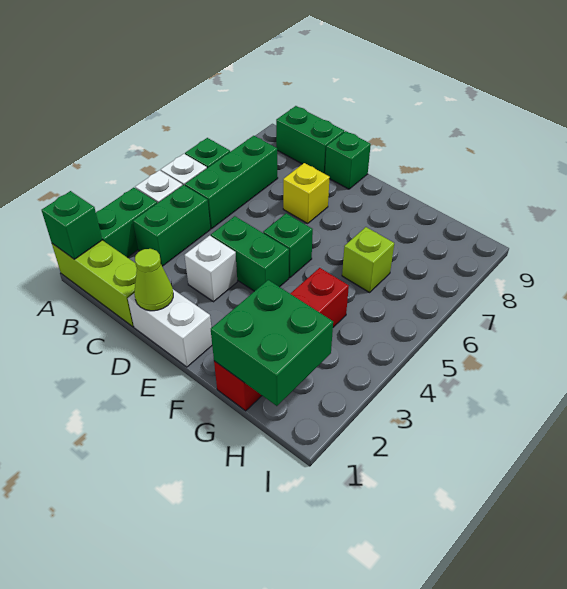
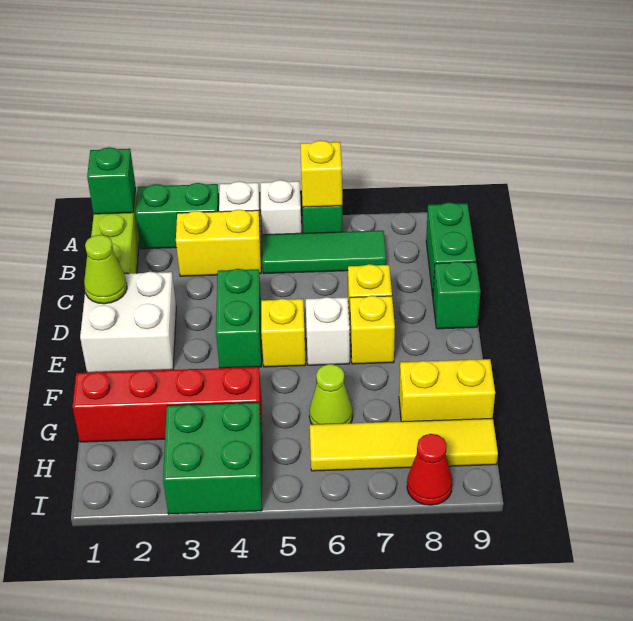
none -> yellow 1x1 brick [300,140,342,207]
green 1x2 brick [133,185,210,266] -> yellow 1x2 brick [176,209,261,276]
green 1x3 brick [185,136,278,229] -> green 1x3 tile [262,231,386,274]
white 1x2 brick [128,290,212,367] -> white 2x2 brick [80,272,176,373]
white 1x1 brick [184,236,237,302] -> white 1x1 brick moved to [306,297,350,365]
green 1x1 brick [263,214,313,278] -> yellow 1x1 brick [261,299,306,367]
none -> yellow 1x1 brick [350,296,395,364]
green 2x2 brick [211,280,333,406] -> green 2x2 brick moved to [163,402,262,514]
lime 1x1 brick [342,227,394,292] -> lime 1x1 cone [309,364,353,425]
none -> yellow 1x2 brick [399,359,495,422]
none -> yellow 1x4 tile [310,418,498,471]
none -> red 1x1 cone [407,434,453,505]

